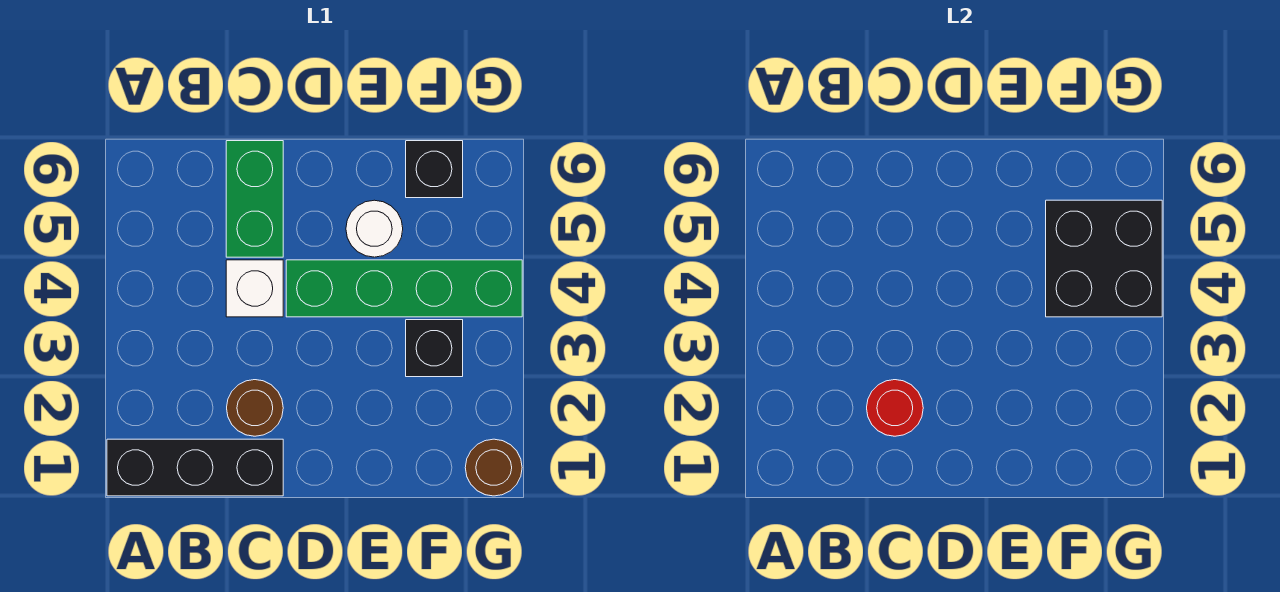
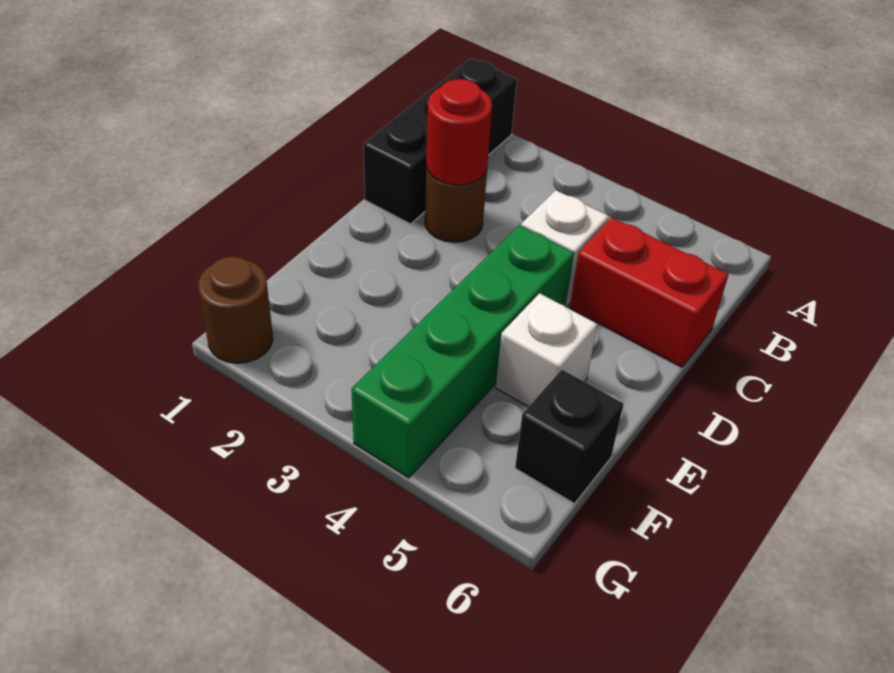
green 1x2 brick [226,141,283,257] -> red 1x2 brick [570,218,729,367]
white 1x1 round brick [346,200,403,257] -> white 1x1 brick [496,293,597,407]
black 1x1 brick [406,320,463,377] -> none
black 2x2 brick [1046,200,1162,317] -> none

